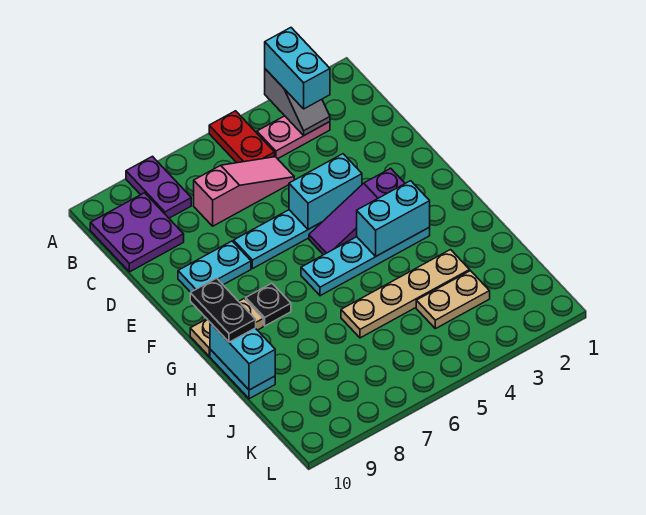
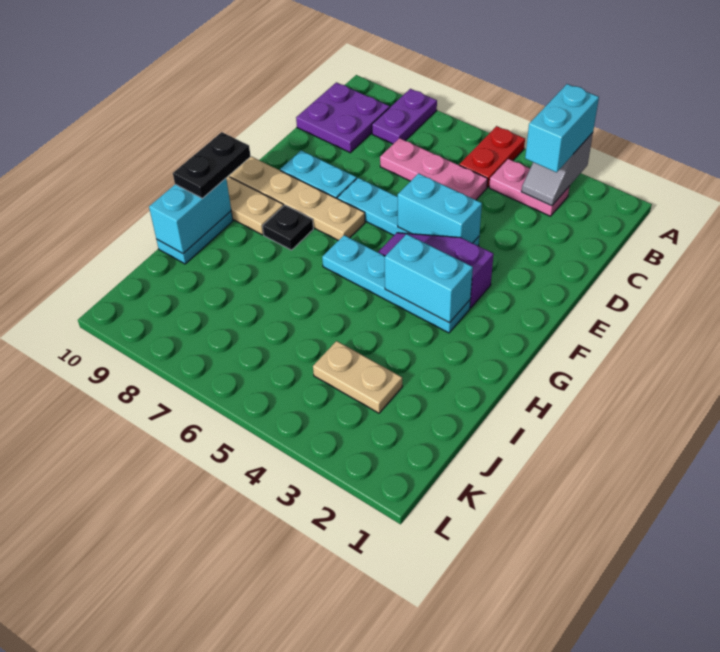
pink 1x3 slope [194,157,294,226] -> pink 1x3 plate [380,138,488,200]
tan 1x4 plate [341,250,470,338] -> tan 1x4 plate moved to [230,157,365,241]

